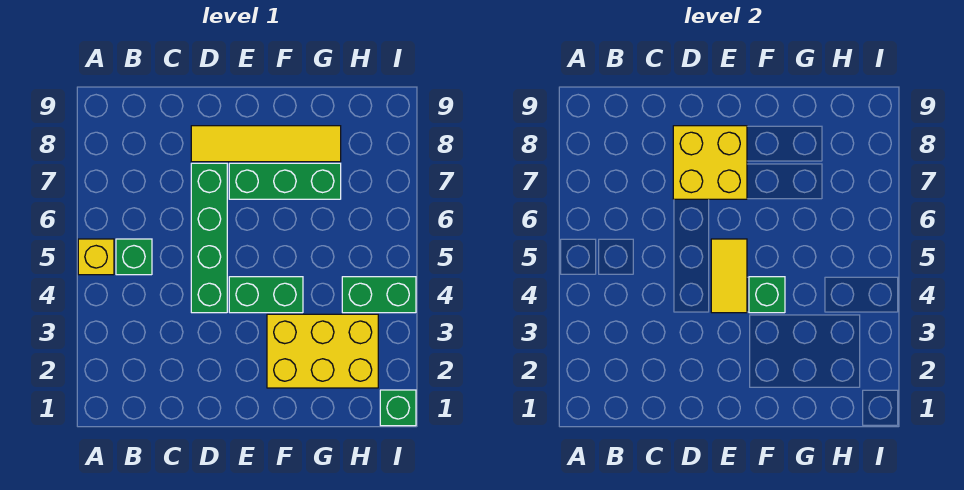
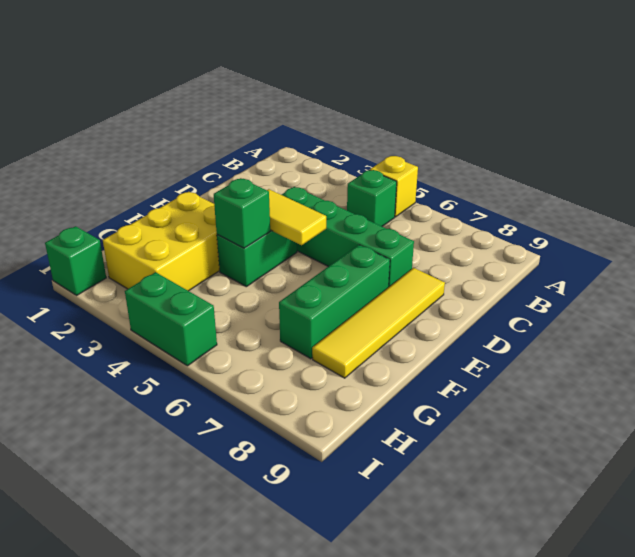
yellow 2x2 brick [673,126,747,199] -> none
green 1x2 brick [342,277,416,313] -> green 1x2 brick turned to [125,272,217,366]

